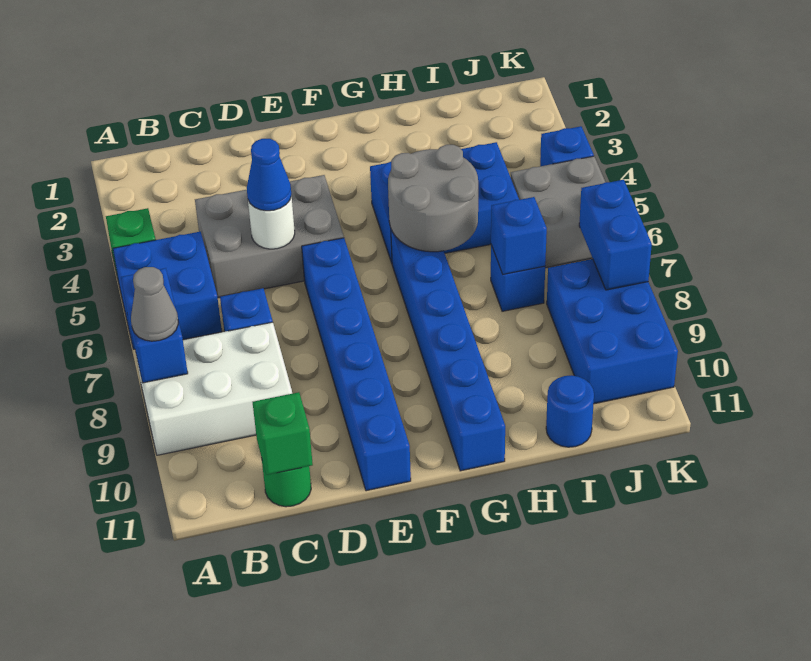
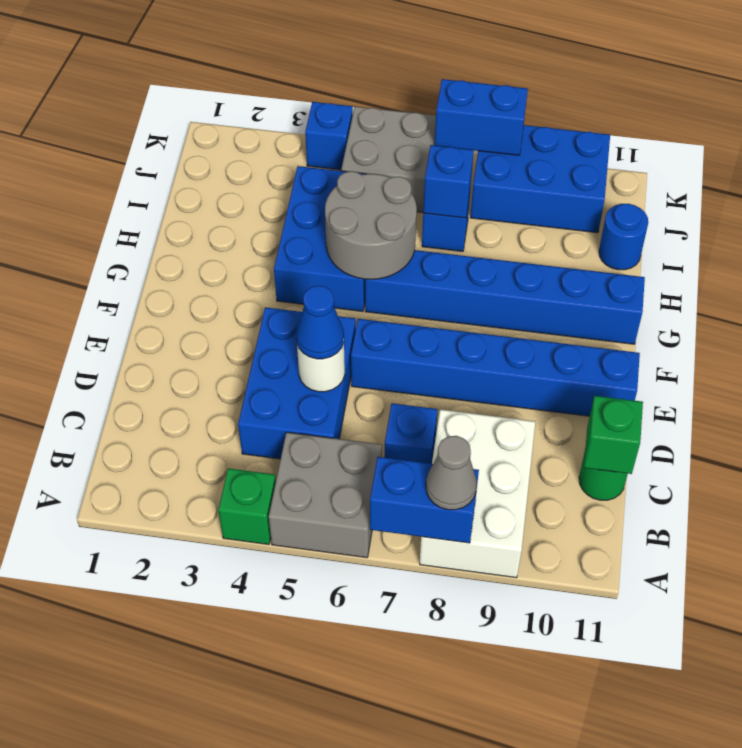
blue 2x2 brick [113,232,222,349] -> grey 2x2 brick [269,432,382,558]
grey 2x3 brick [195,175,344,298] -> blue 2x3 brick [238,307,356,459]

